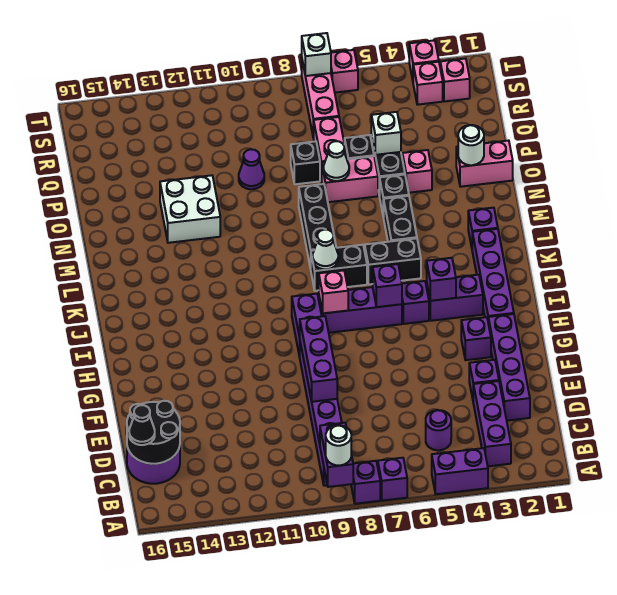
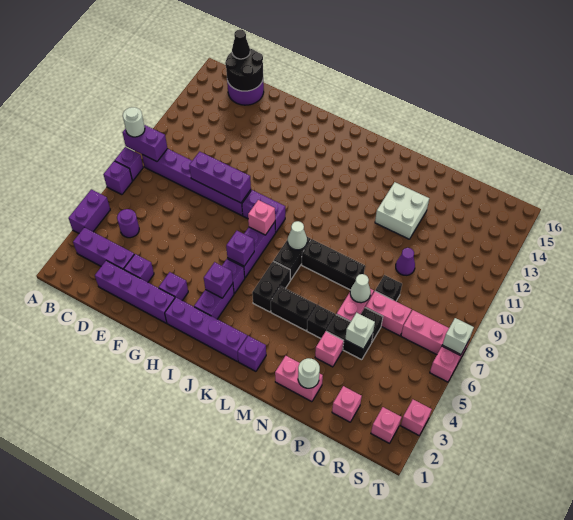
pink 1x2 brick [456,141,513,187] -> pink 1x2 brick turned to [275,356,323,402]
pink 1x1 brick [413,62,443,105] -> pink 1x1 brick moved to [332,386,362,422]

